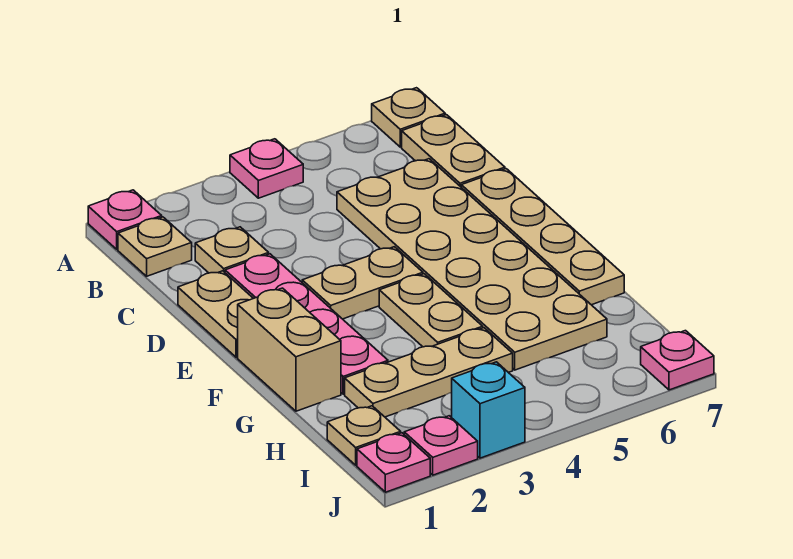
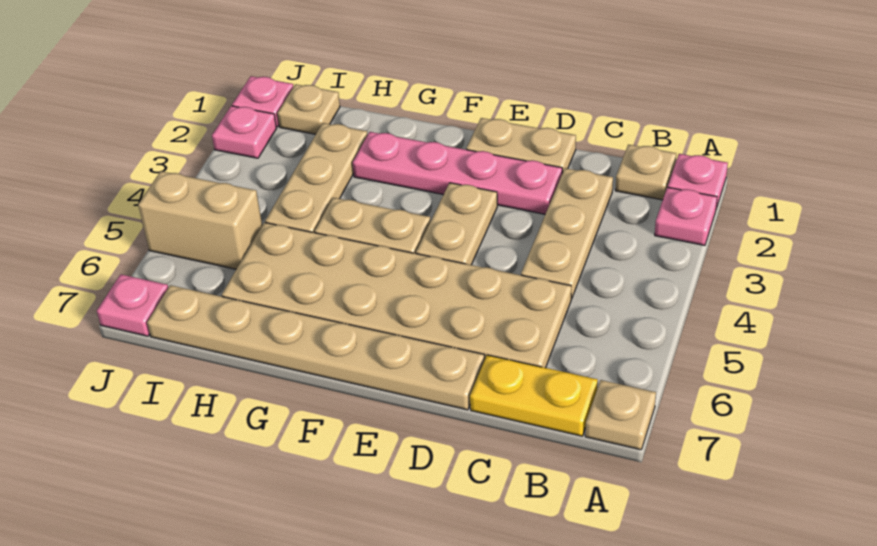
pink 1x1 plate [230,139,303,198] -> pink 1x1 plate moved to [655,187,717,245]
tan 1x2 plate [402,115,505,187] -> yellow 1x2 plate [470,355,598,436]
tan 1x1 plate [195,227,269,273] -> tan 1x3 plate [521,168,613,299]
tan 1x4 plate [461,169,624,305] -> tan 1x6 plate [147,285,484,410]
tan 1x2 brick [238,288,341,411] -> tan 1x2 brick moved to [138,171,262,269]
cyan 1x1 brick [452,362,525,458] -> none

